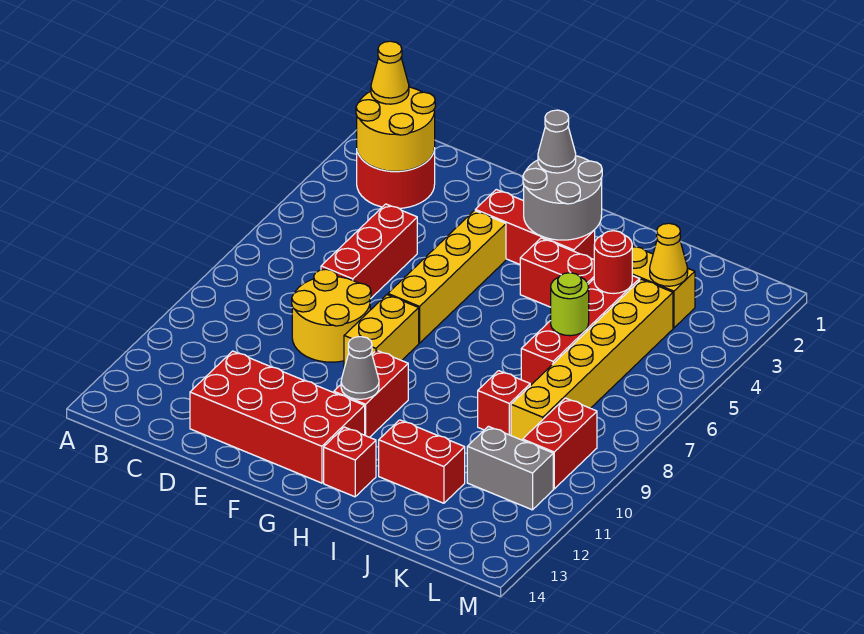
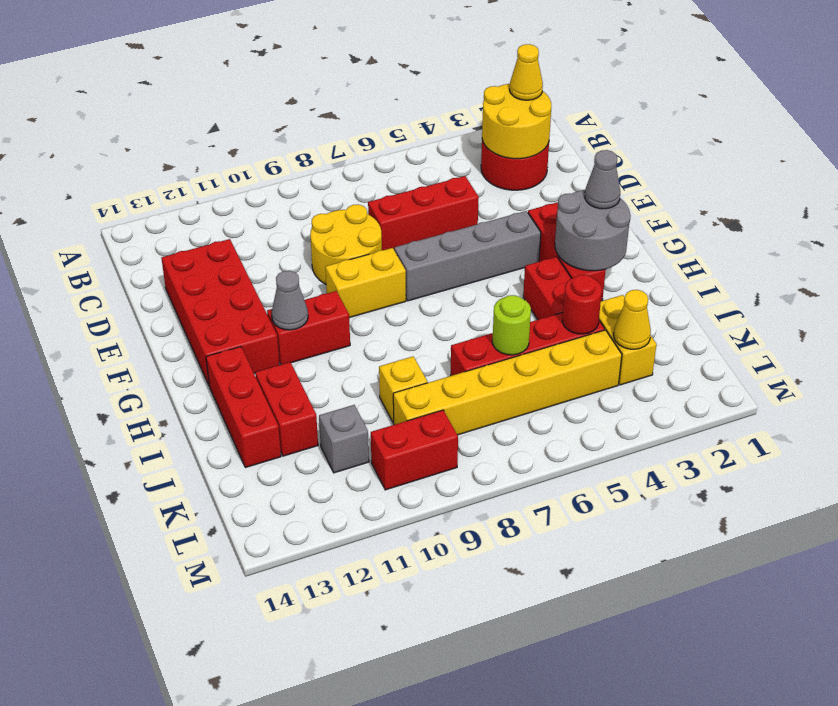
yellow 1x4 brick [388,210,506,343] -> grey 1x4 brick [394,211,541,301]
red 1x1 brick [324,427,376,497] -> red 1x3 brick [206,347,281,468]
red 1x1 brick [478,371,530,435] -> yellow 1x1 brick [379,357,428,423]
grey 1x2 brick [467,426,553,510] -> grey 1x1 brick [319,405,369,473]

